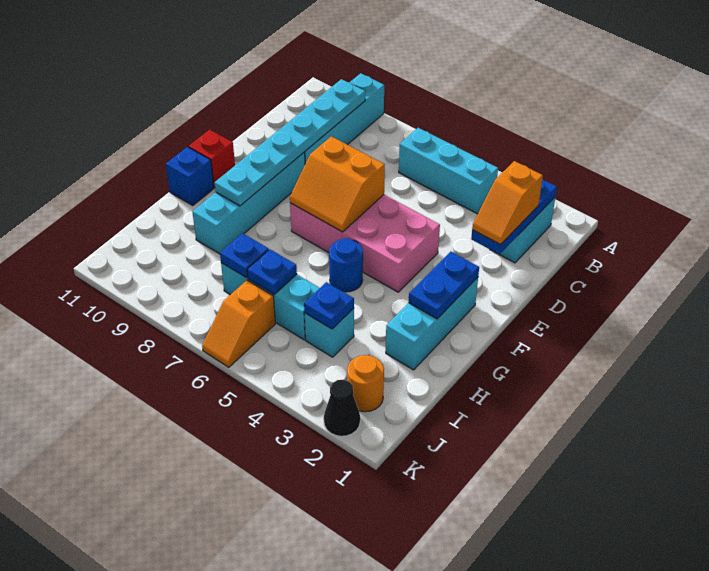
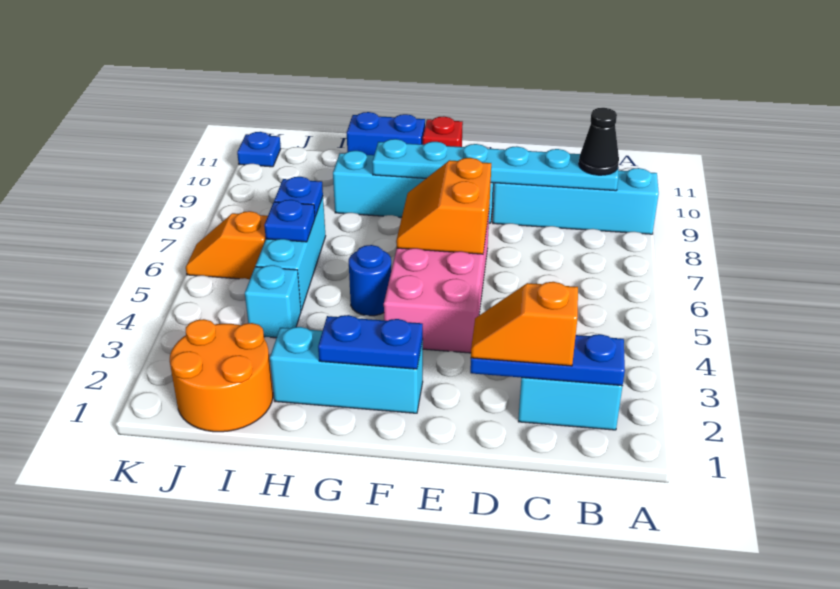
cyan 1x3 brick [399,128,498,214] -> none
blue 1x1 brick [166,147,214,206] -> blue 1x2 brick [347,112,425,155]
blue 1x1 plate [304,282,354,329] -> blue 1x1 plate moved to [237,132,281,167]
orange 1x1 round brick [347,355,384,412] -> orange 2x2 round brick [170,319,273,432]
black 1x1 cone [324,380,360,436] -> black 1x1 cone moved to [579,108,619,175]

